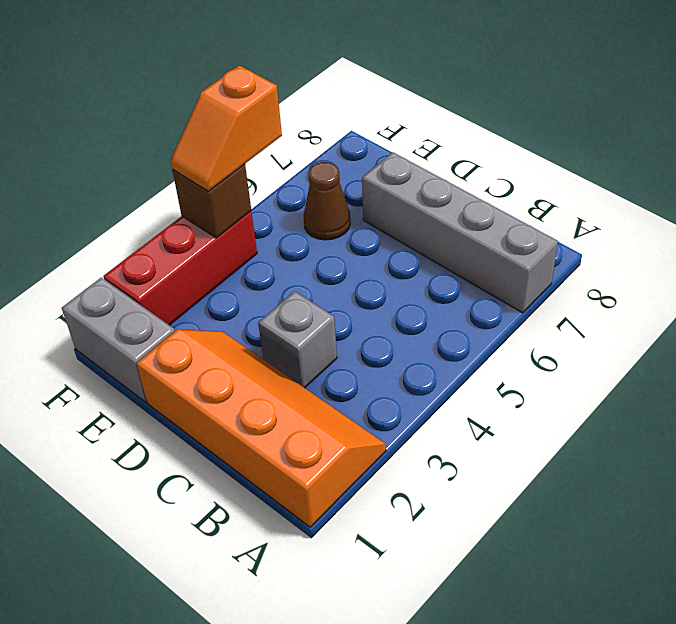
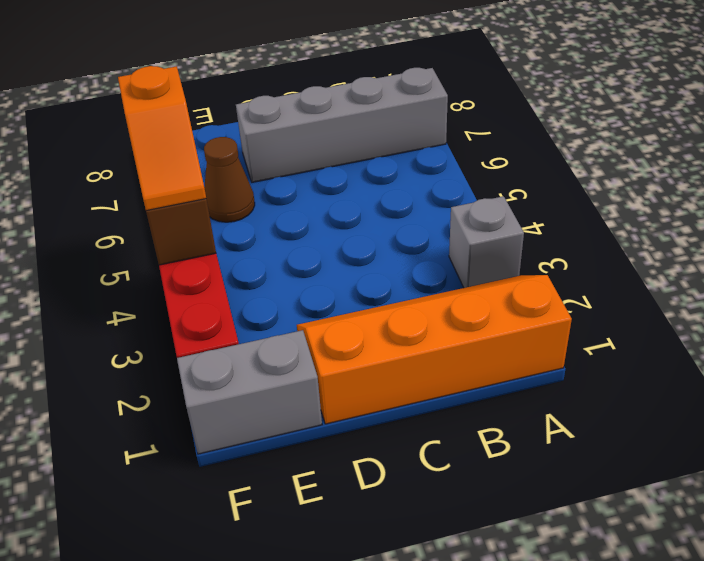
grey 1x1 brick [258,291,337,388] -> grey 1x1 brick moved to [449,196,524,288]

